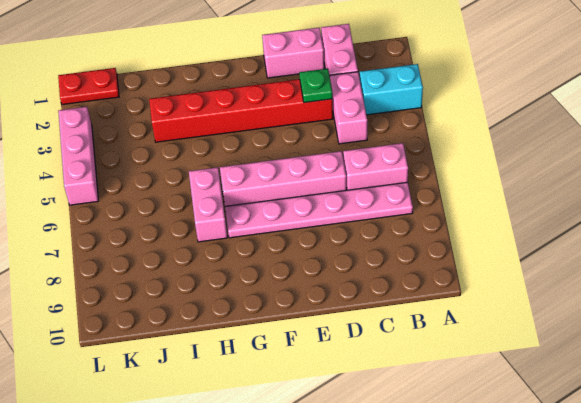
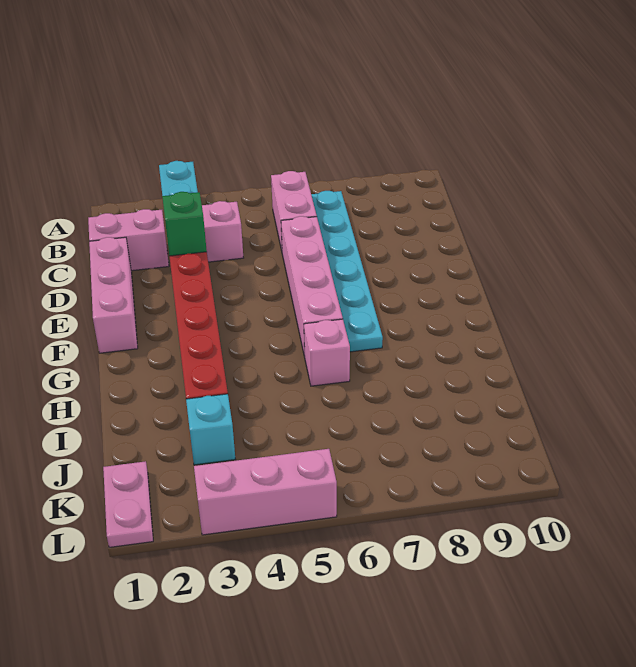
pink 1x6 plate [225,182,413,238] -> cyan 1x6 plate [311,191,383,352]
pink 1x2 brick [262,28,324,78] -> pink 1x3 brick [89,237,138,353]
green 1x1 plate [299,69,332,103] -> green 1x1 brick [162,192,207,256]
pink 1x2 brick [189,167,227,242] -> pink 1x1 brick [304,319,350,386]
none -> cyan 1x1 brick [186,394,235,465]
red 1x2 plate [58,68,119,105] -> pink 1x2 plate [103,461,153,547]

